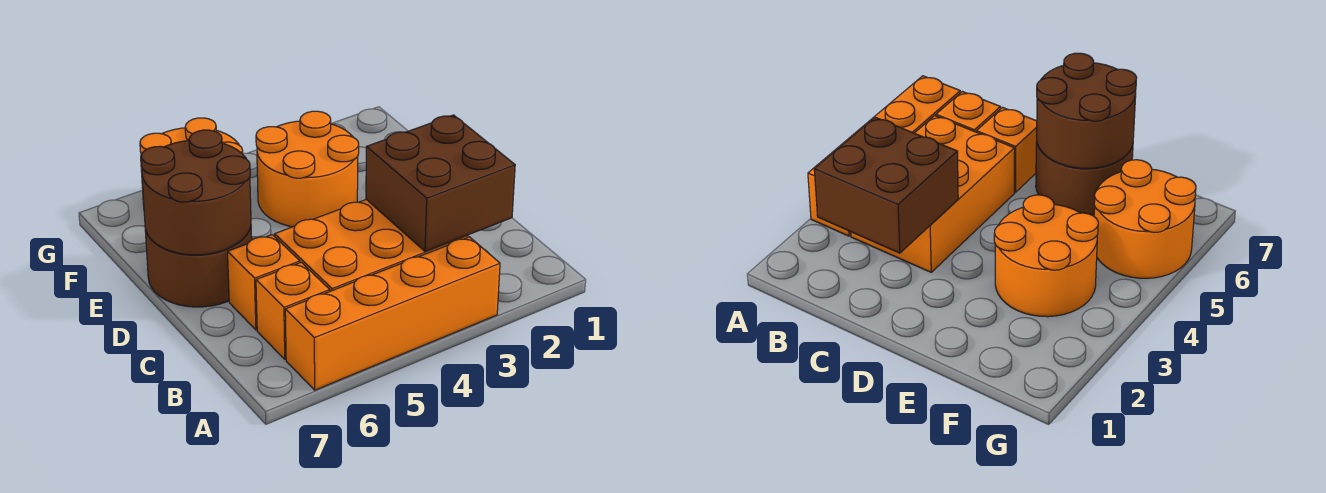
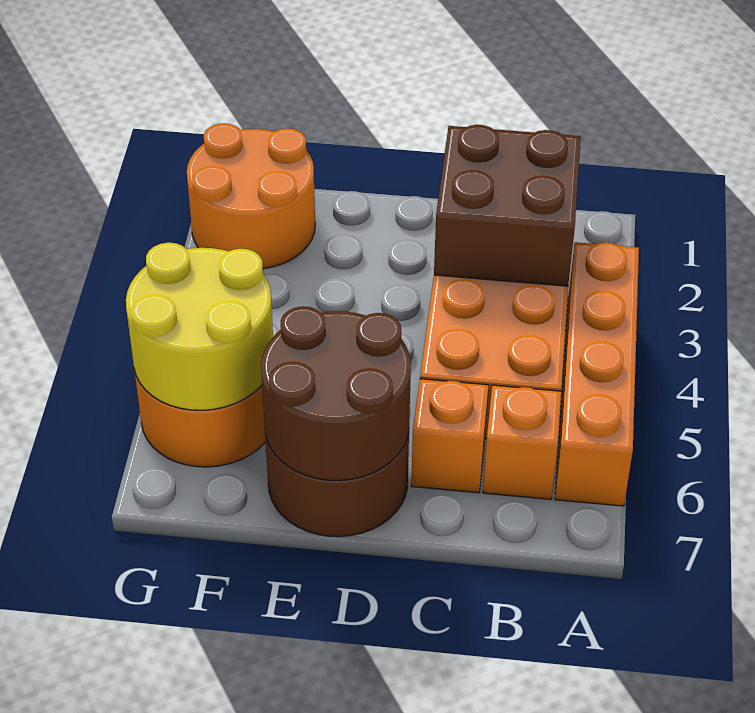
orange 2x2 round brick [256,111,359,227] -> orange 2x2 round brick moved to [187,123,315,269]
none -> yellow 2x2 round brick [126,243,273,410]

